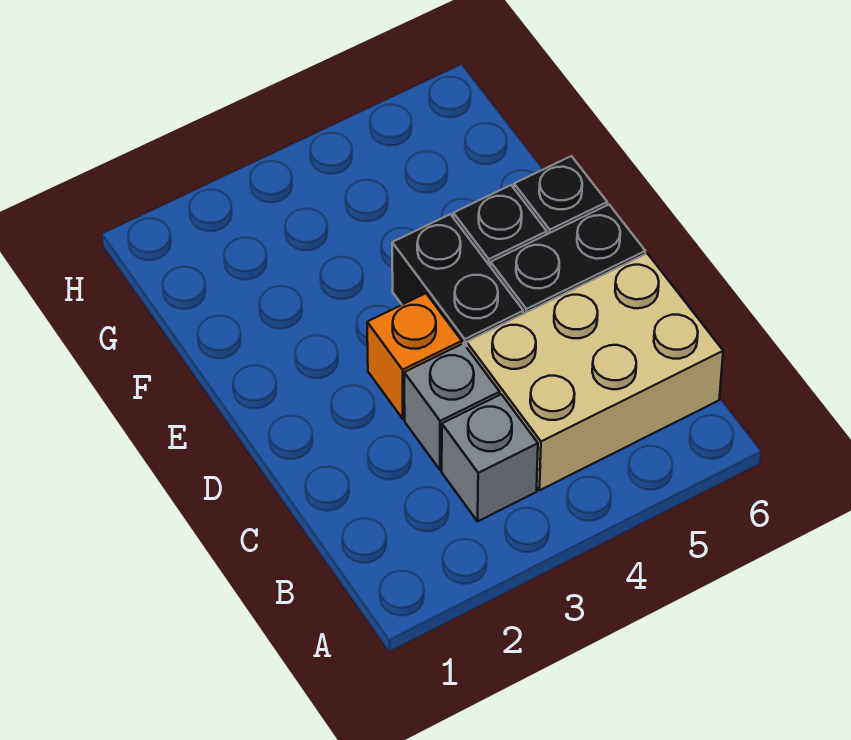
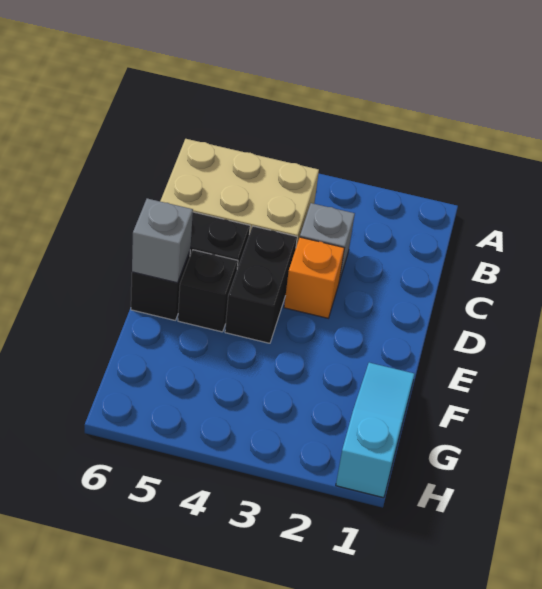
grey 1x1 brick [442,394,538,521] -> grey 1x1 brick moved to [132,198,193,283]
none -> cyan 1x3 slope [336,363,415,498]

